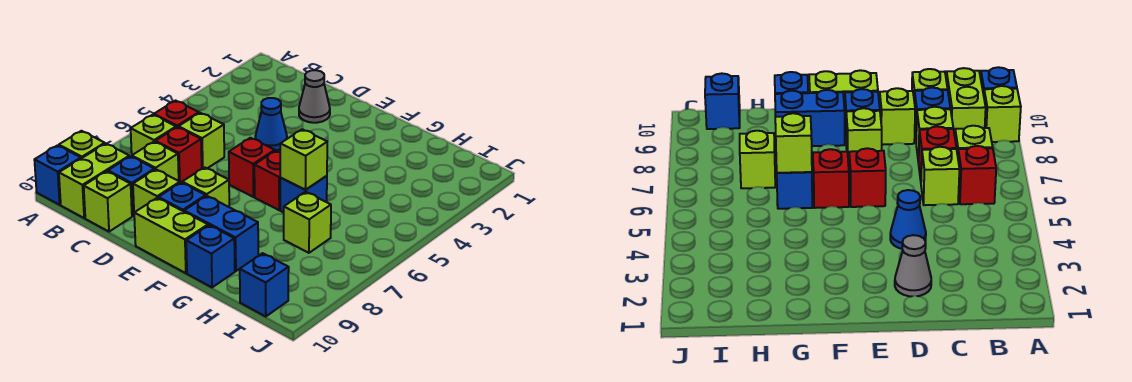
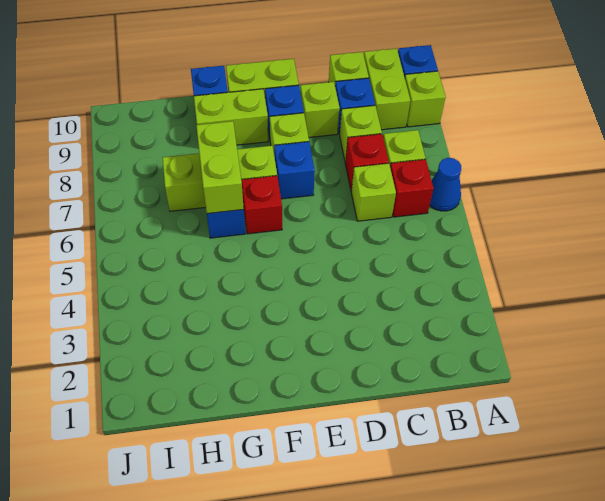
grey 1x1 cone [299,70,330,123] -> none
blue 1x1 cone [255,98,287,151] -> blue 1x1 cone moved to [430,158,461,211]
red 1x1 brick [229,138,275,197] -> none
blue 1x2 brick [184,196,258,271] -> lime 1x2 brick [194,89,268,145]
lime 1x1 brick [280,129,327,190] -> lime 1x2 brick [196,121,244,214]
lime 1x1 brick [284,192,331,253] -> lime 1x3 brick [163,146,277,211]
blue 1x1 brick [240,253,289,317] -> blue 1x1 brick moved to [274,142,315,199]

